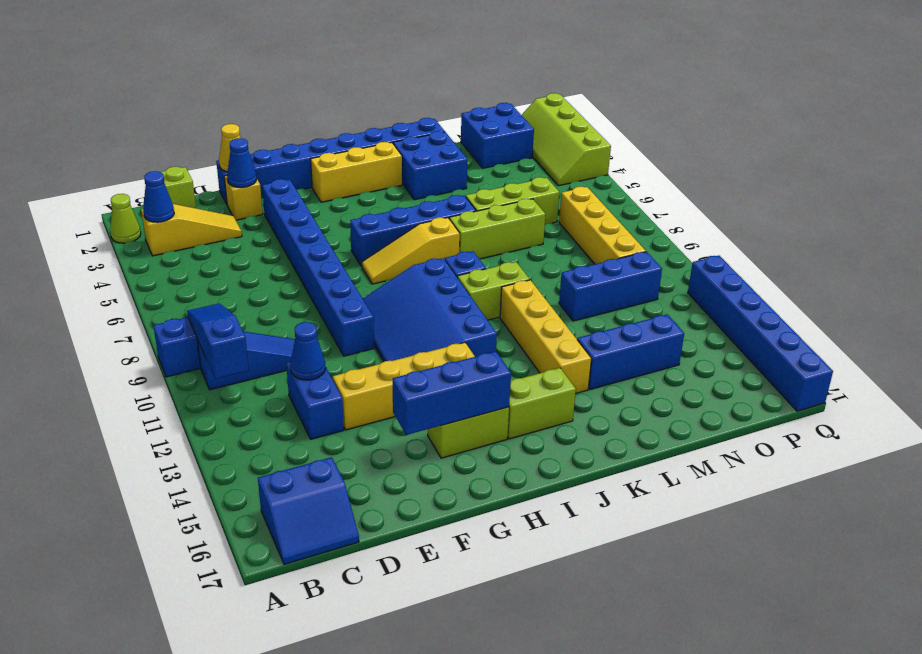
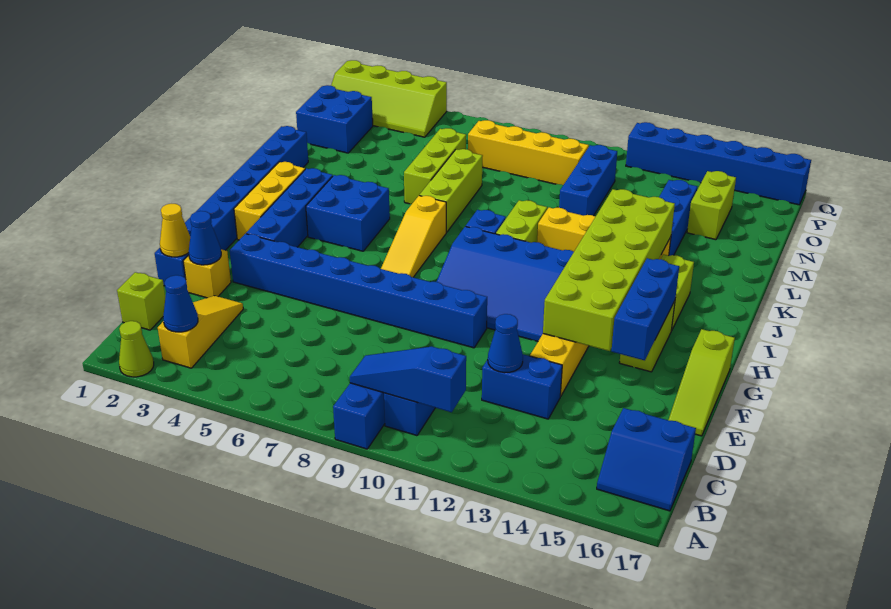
blue 2x2 slope [258,457,359,564] -> blue 2x2 slope turned to [597,408,696,511]
none -> lime 1x3 slope [669,329,735,436]
none -> lime 2x6 brick [543,189,675,351]
blue 1x4 brick [350,195,476,267] -> blue 1x4 brick moved to [246,168,333,247]
blue 2x2 brick [393,131,467,200] -> blue 2x2 brick moved to [306,175,390,251]
none -> lime 1x2 brick [687,171,736,240]

